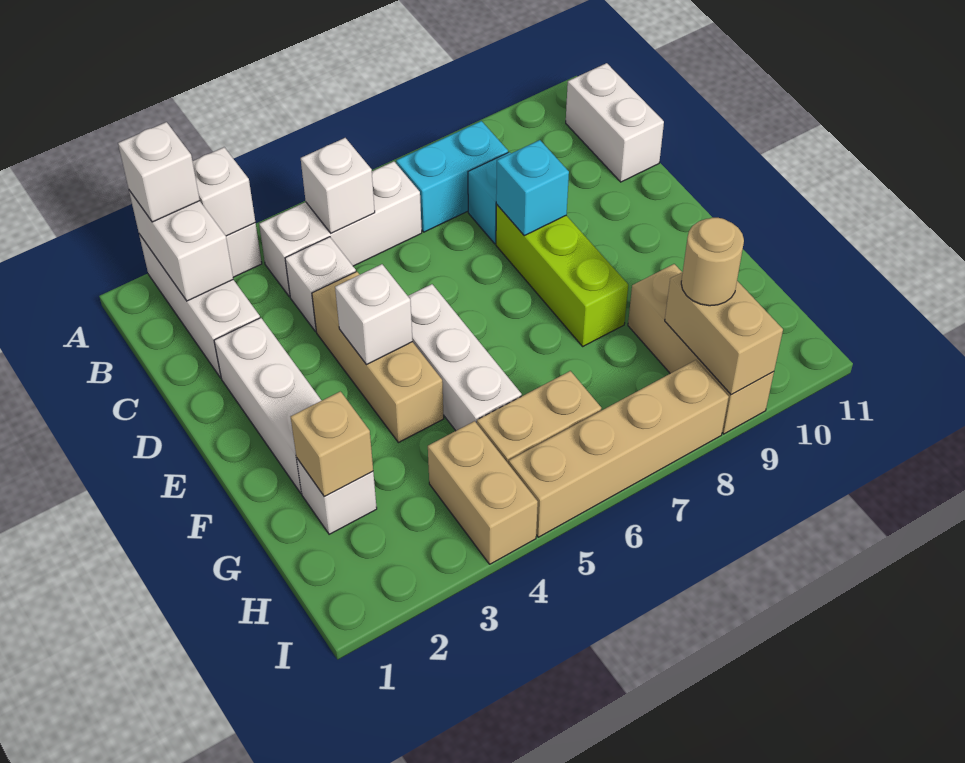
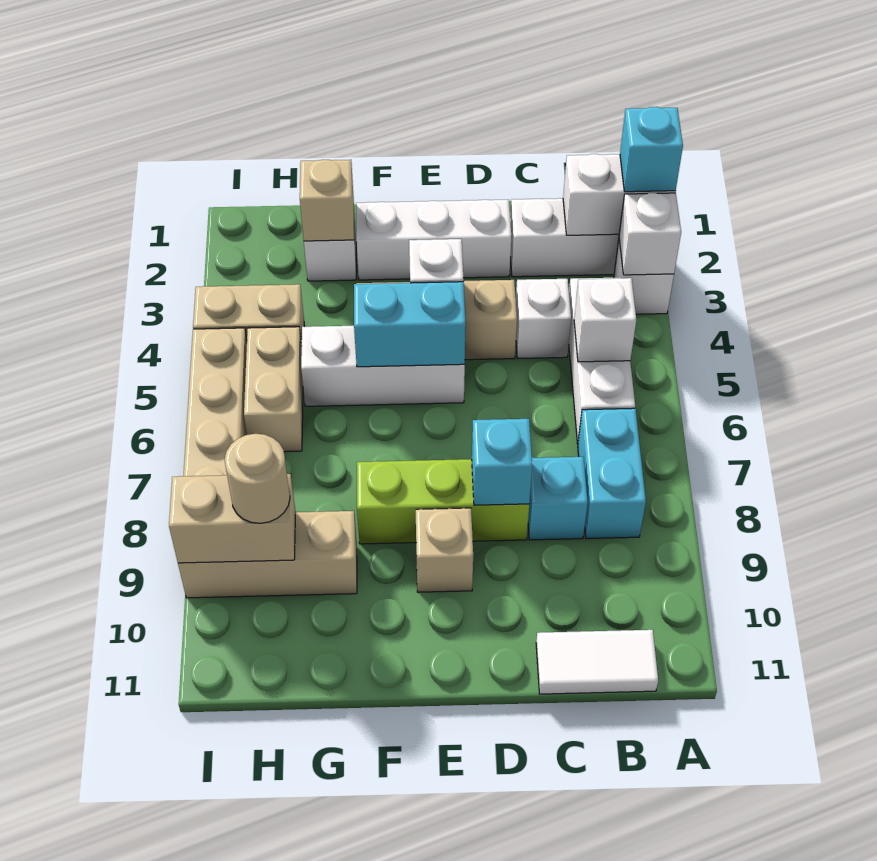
white 1x1 brick [118,122,200,222] -> cyan 1x1 brick [620,107,683,192]
white 1x2 brick [566,63,664,182] -> white 1x2 tile [536,630,658,694]
none -> cyan 1x2 brick [354,282,466,367]
none -> tan 1x1 brick [416,508,473,592]

